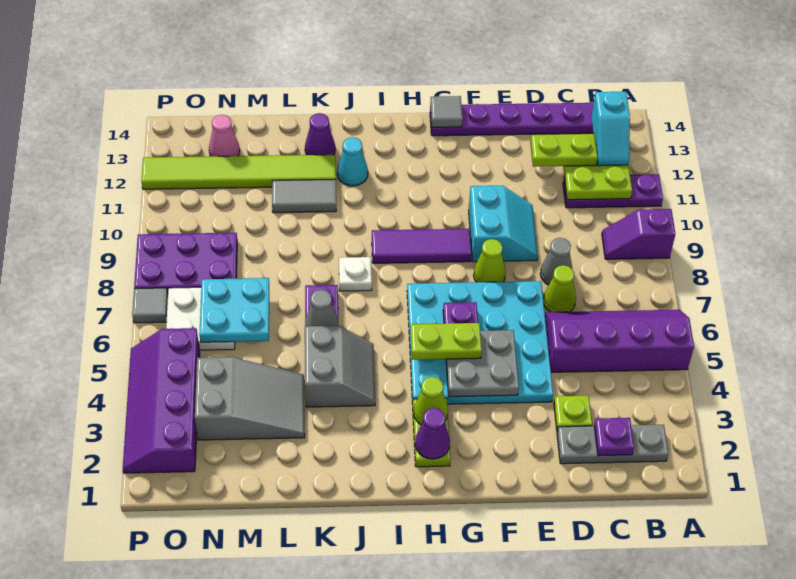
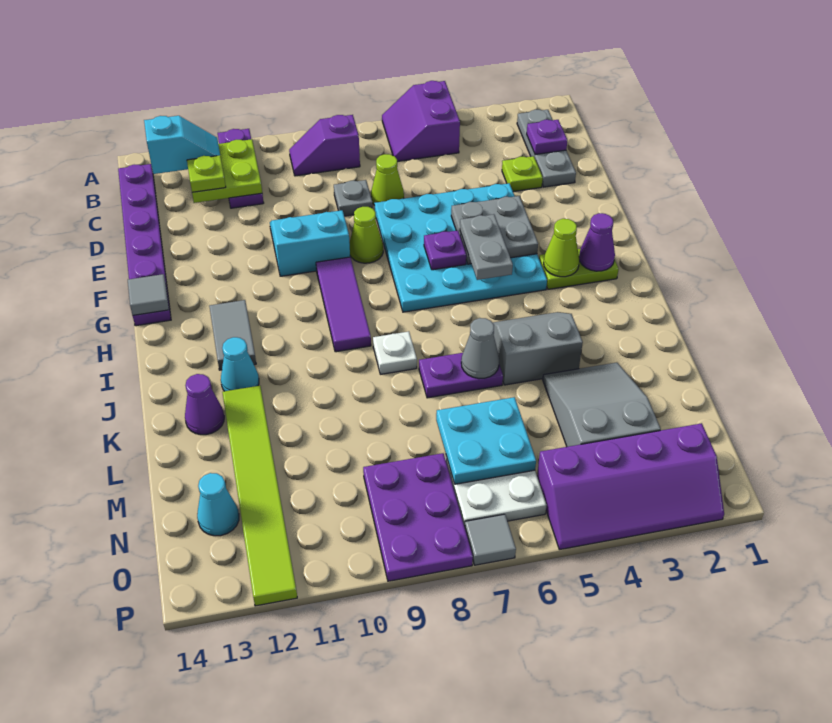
purple 2x4 slope [545,310,694,372] -> purple 2x2 slope [382,81,460,162]
purple 1x2 slope [602,209,675,259] -> purple 1x2 slope turned to [289,115,360,176]
lime 1x2 plate [530,134,598,167] -> lime 1x1 plate [187,155,226,192]
grey 1x1 cone [540,238,572,285] -> grey 1x1 plate [334,180,373,216]
lime 1x2 plate [410,323,482,360] -> grey 1x2 plate [460,214,513,280]
grey 1x2 tile [272,179,336,213] -> grey 1x2 tile moved to [209,300,256,370]
pink 1x1 cone [209,115,240,156] -> cyan 1x1 cone [197,473,239,536]

